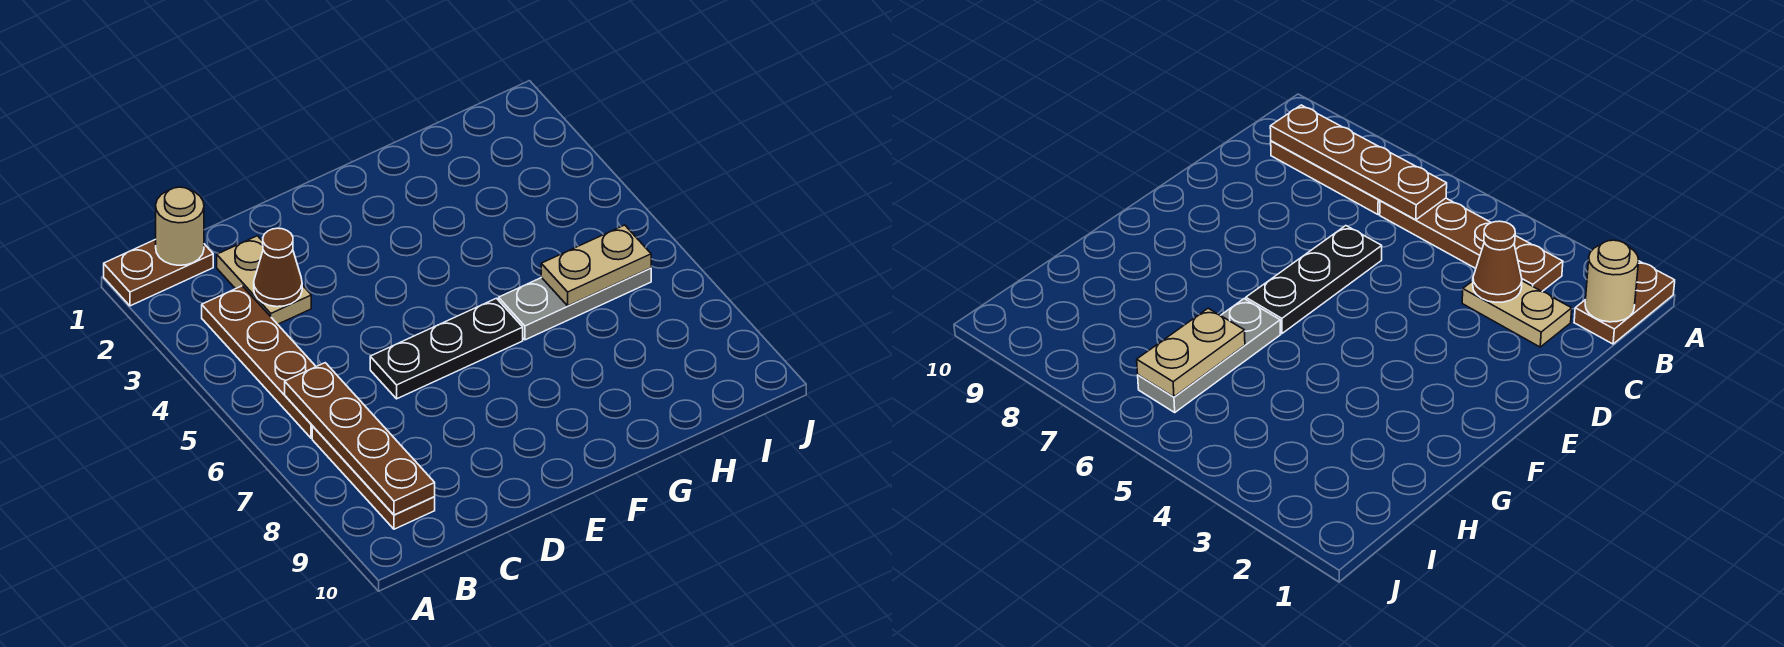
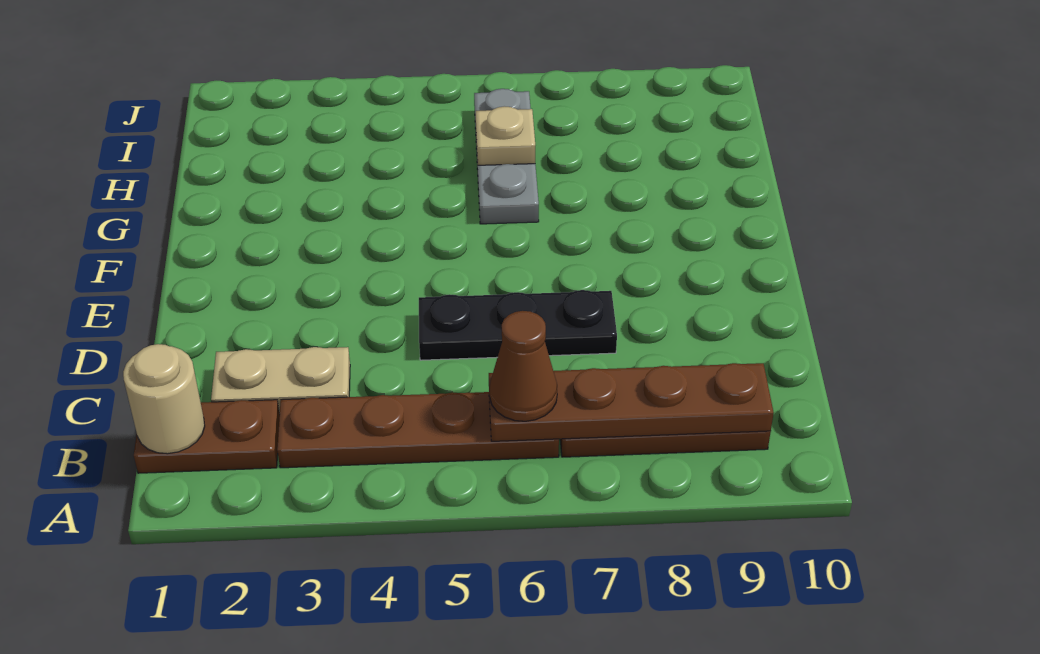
brown 1x2 plate [104,239,213,306] -> brown 1x2 plate turned to [134,400,280,473]
brown 1x1 cone [254,228,302,307] -> brown 1x1 cone moved to [490,311,557,421]
black 1x3 plate [370,298,523,399] -> black 1x3 plate turned to [419,290,617,360]
tan 1x2 plate [541,225,651,306] -> tan 1x1 plate [476,106,535,165]

